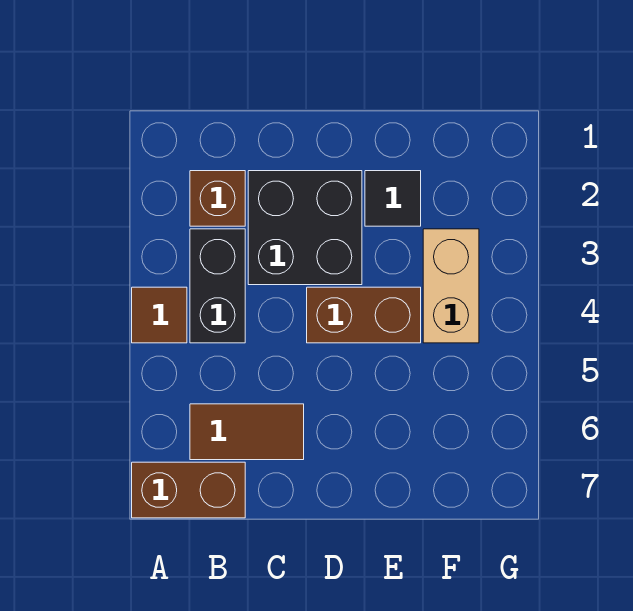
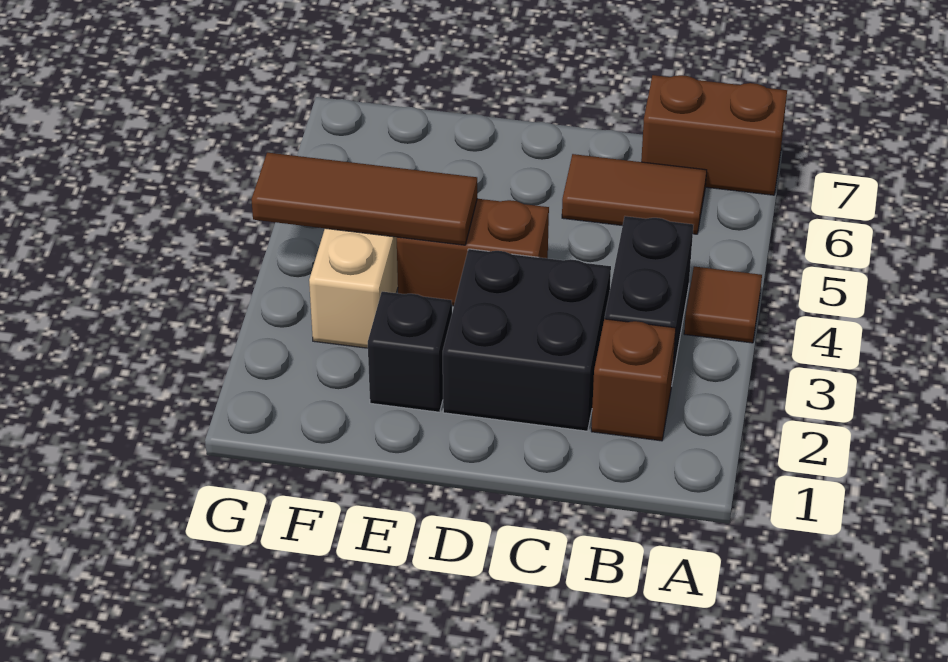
black 1x1 tile [365,171,421,226] -> black 1x1 brick [368,292,452,412]
none -> brown 1x3 tile [251,153,477,245]

